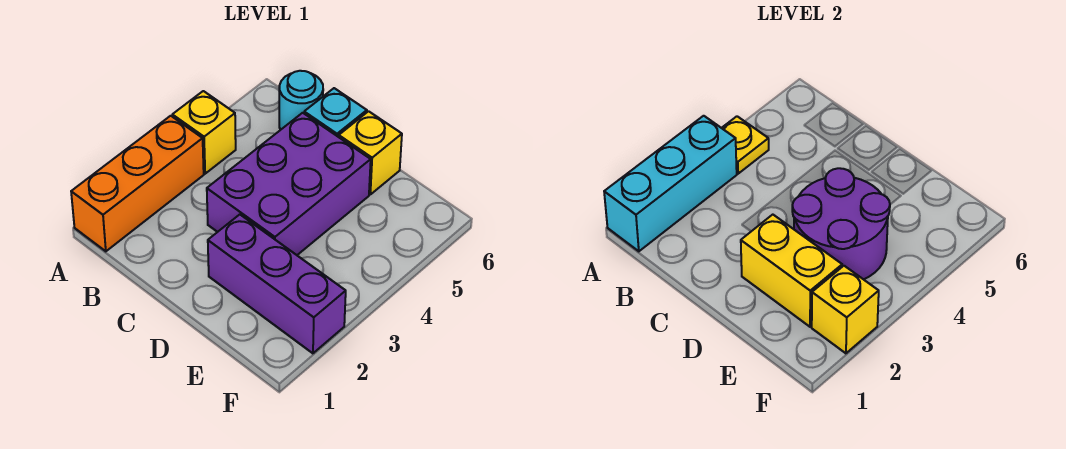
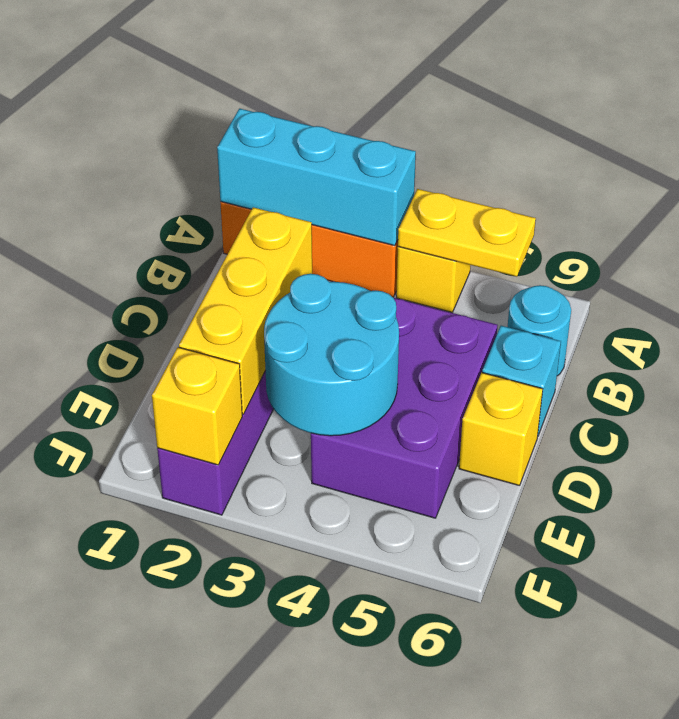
yellow 1x1 plate [722,116,769,174] -> yellow 1x2 plate [398,189,536,277]
purple 2x3 brick [207,113,371,255] -> purple 2x3 brick turned to [311,298,498,518]
yellow 1x2 brick [741,215,842,327] -> yellow 1x3 brick [179,207,312,414]
purple 2x2 round brick [792,168,890,279] -> cyan 2x2 round brick [264,274,399,436]

